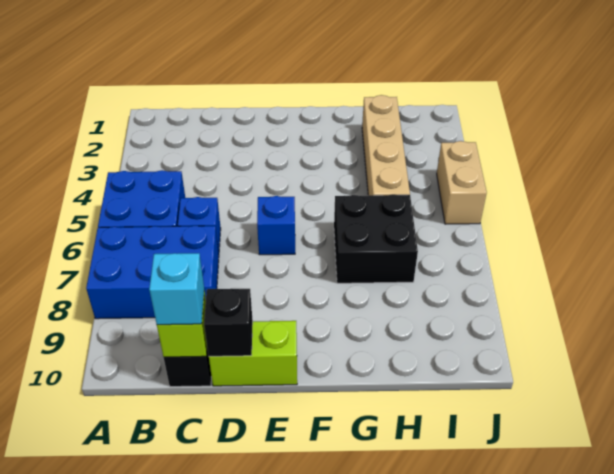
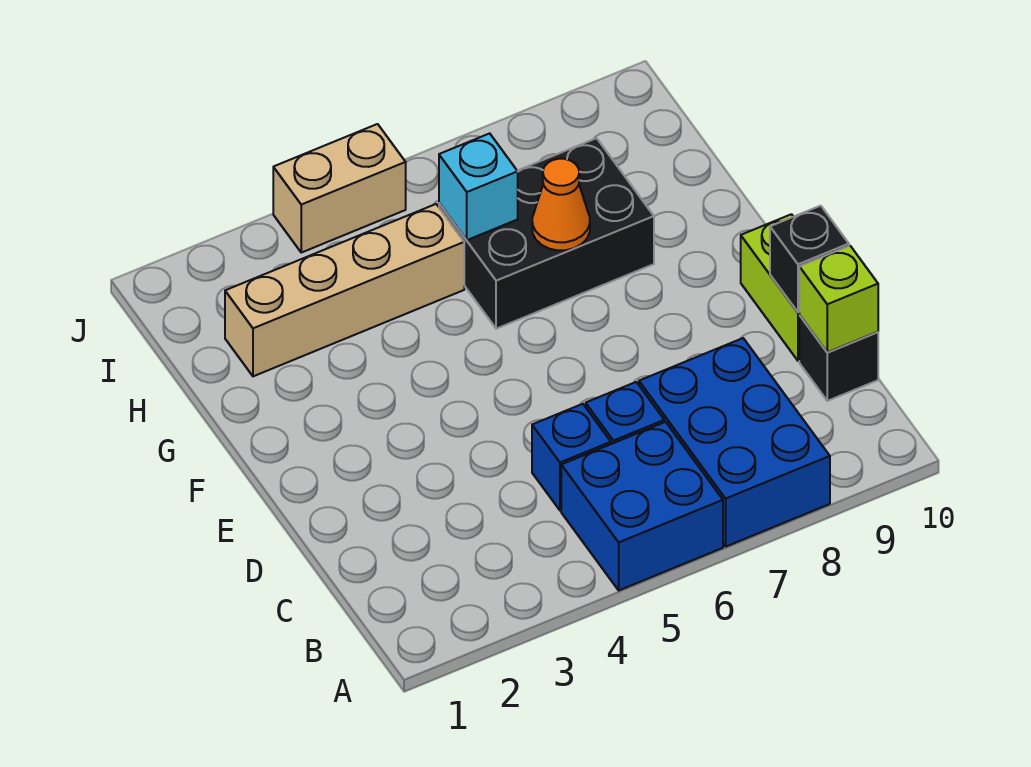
cyan 1x1 brick [149,253,204,325] -> cyan 1x1 brick moved to [439,133,518,240]
blue 1x1 brick [257,196,295,255] -> blue 1x1 brick moved to [532,404,611,511]
black 2x2 brick [334,194,418,283] -> black 2x3 brick [439,138,654,329]
none -> orange 1x1 cone [532,159,590,250]

